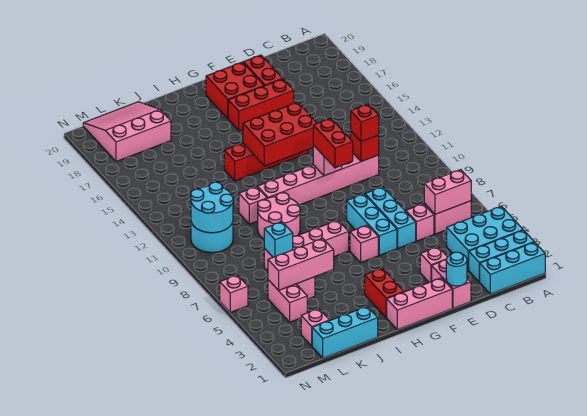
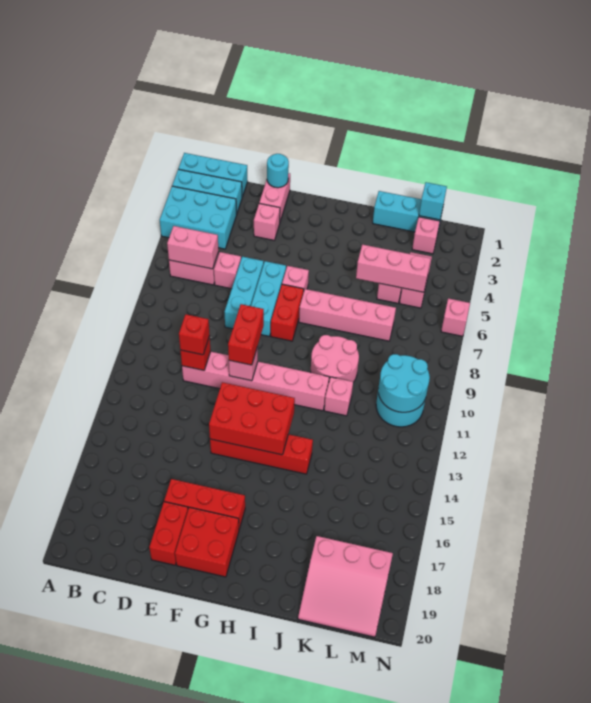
pink 1x3 brick [386,278,452,330] -> none
red 1x2 brick [365,268,404,317] -> red 1x2 brick moved to [271,284,304,341]
cyan 1x1 brick [264,222,293,257] -> cyan 1x1 brick moved to [419,182,447,220]

